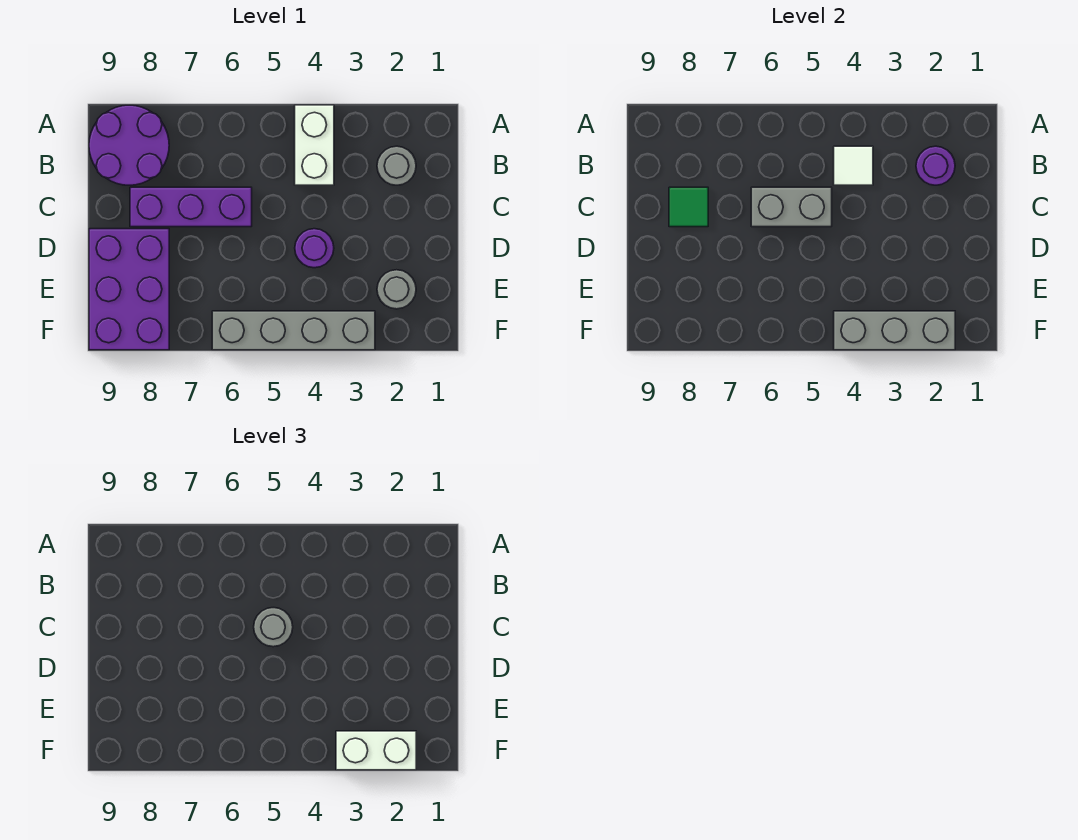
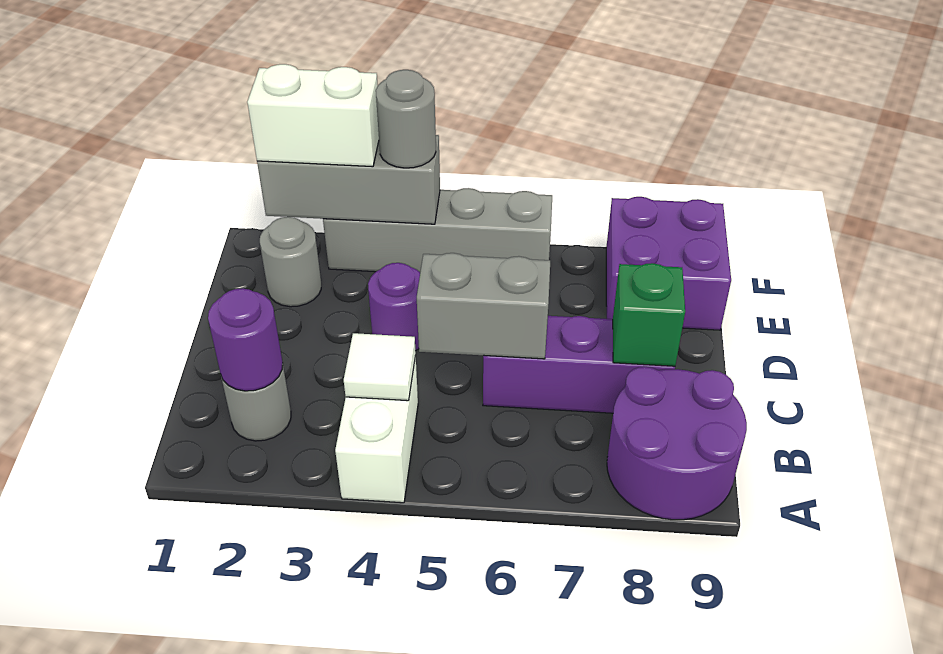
grey 1x1 round brick [254,608,293,647] -> grey 1x1 round brick moved to [376,70,436,168]
green 1x1 tile [669,187,708,227] -> green 1x1 brick [613,263,685,366]
purple 2x3 brick [89,229,169,350] -> purple 2x2 brick [606,197,731,330]

